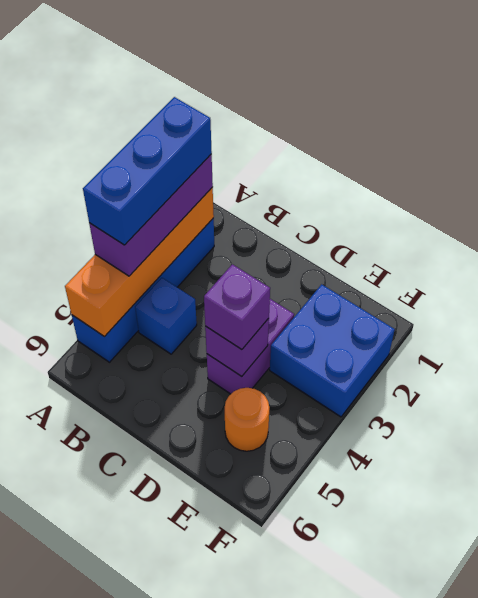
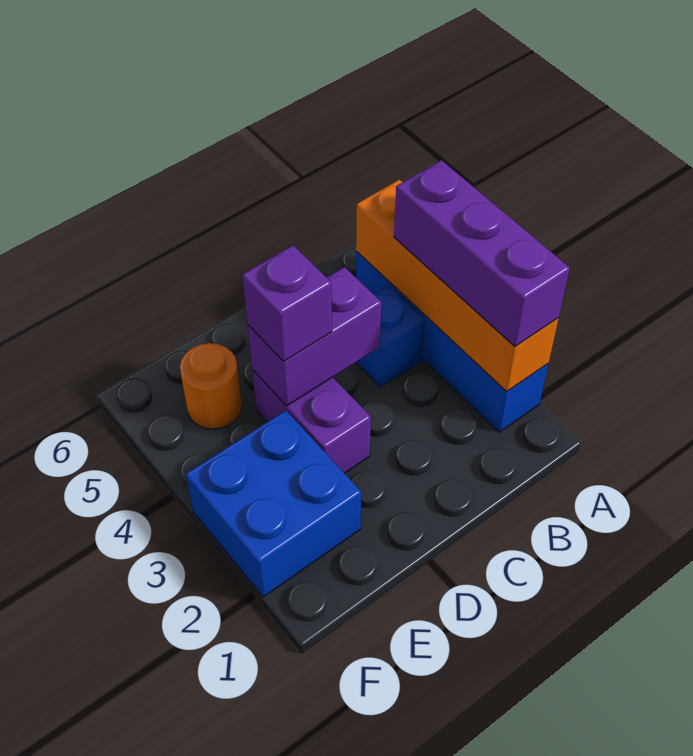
blue 1x3 brick [83,97,212,245] -> none
purple 1x1 brick [205,318,269,376] -> purple 1x2 brick [248,267,381,406]

